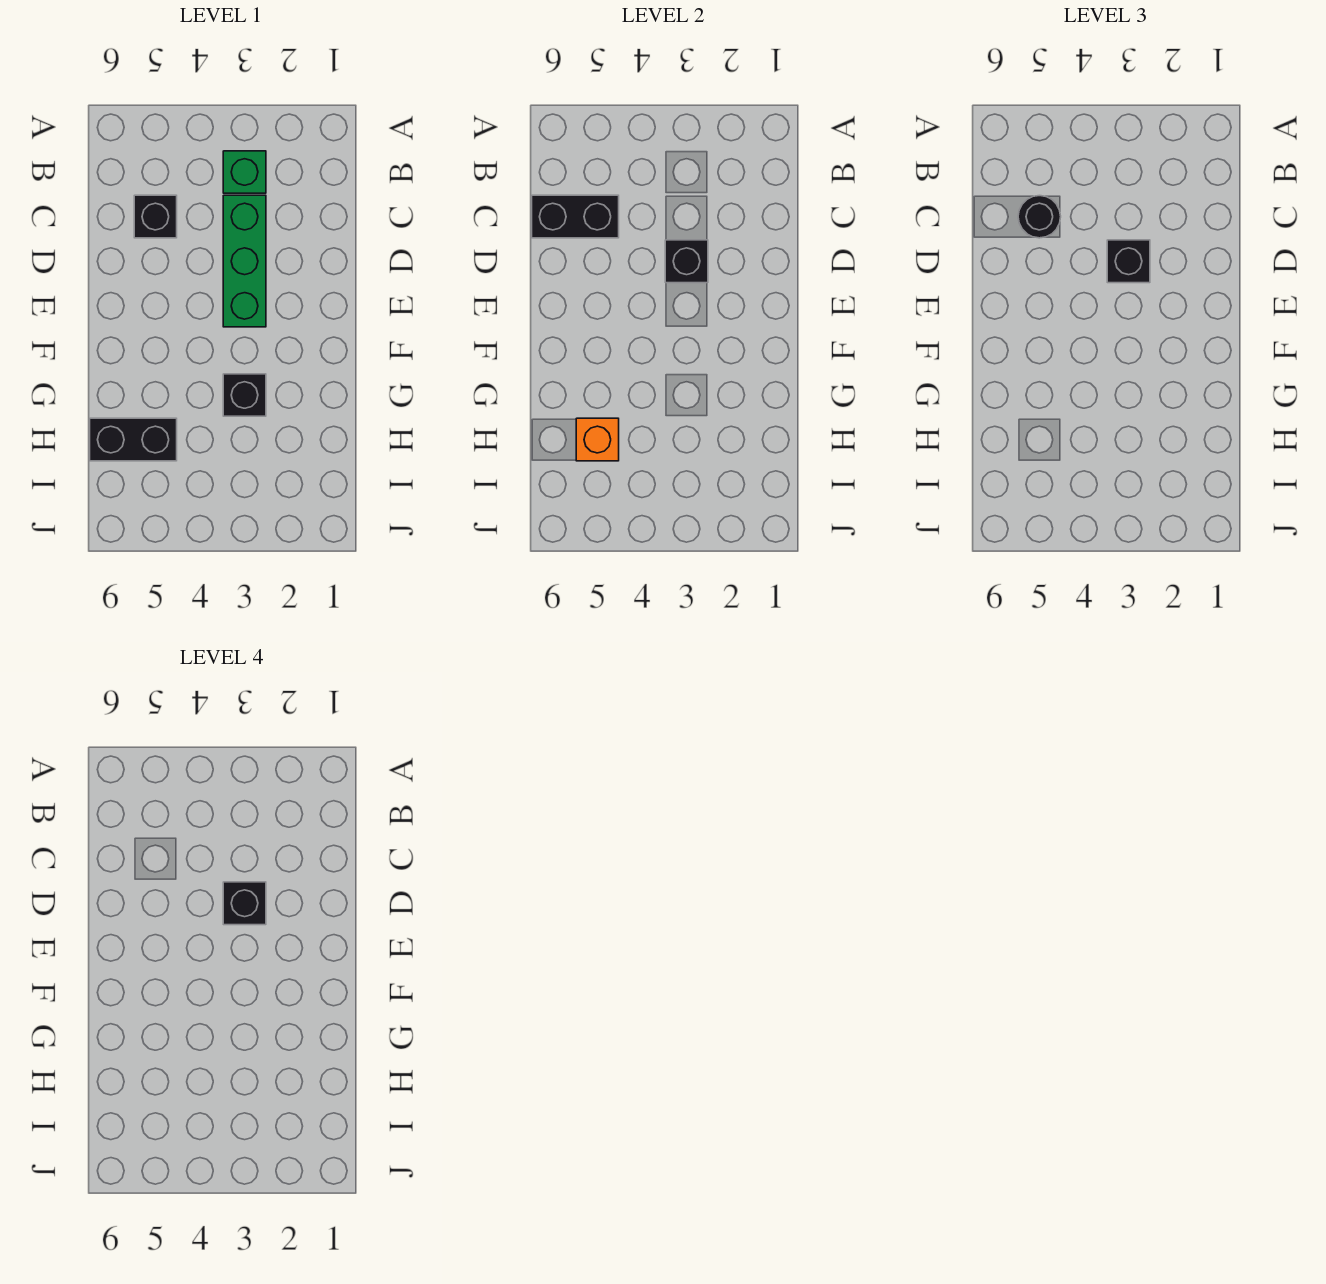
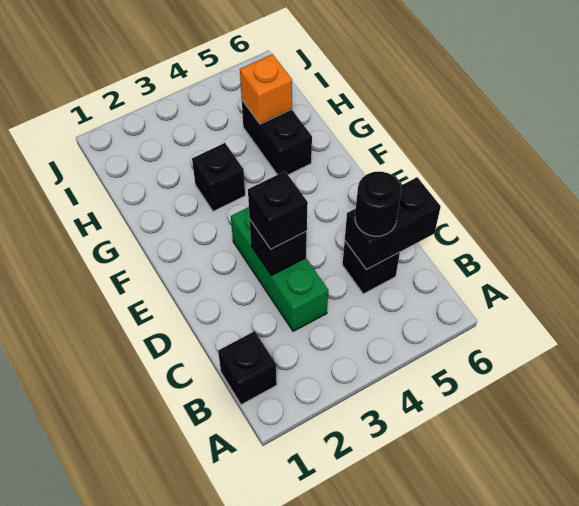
green 1x1 brick [223,151,266,193] -> none
black 1x1 brick [223,882,266,925] -> black 1x1 brick moved to [218,331,277,405]
black 1x2 brick [90,418,177,461] -> black 1x2 brick turned to [242,101,312,175]

